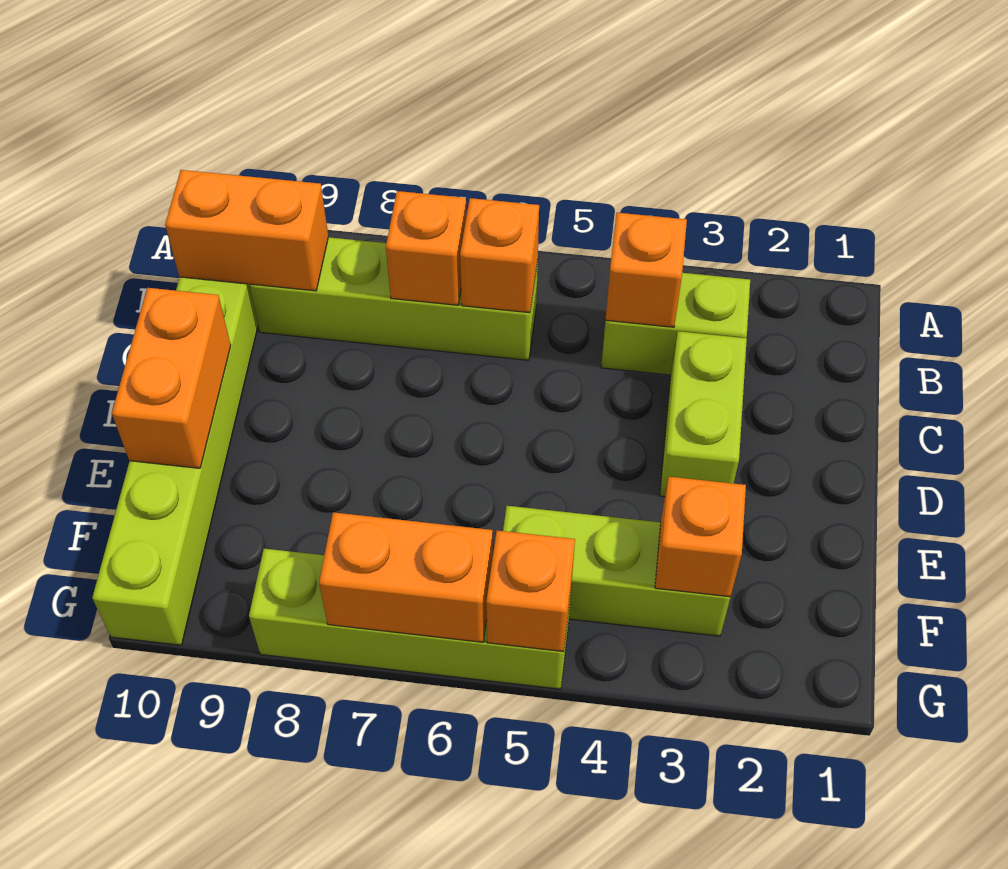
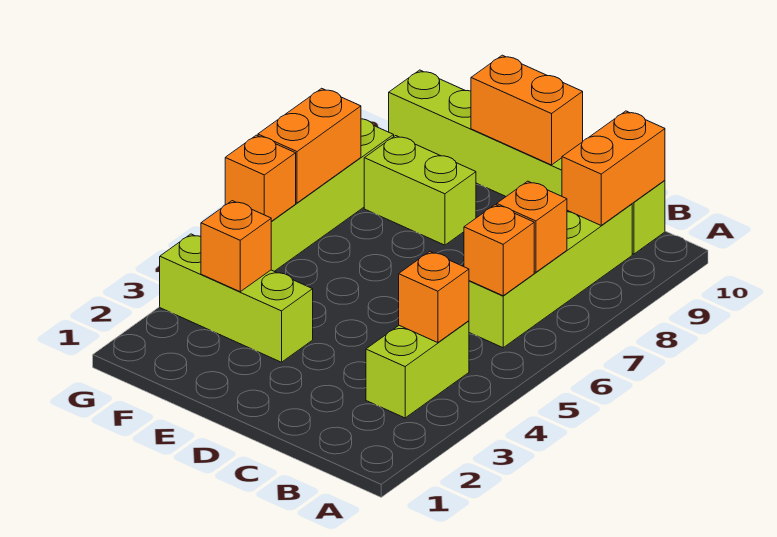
lime 1x2 brick [660,331,747,497] -> lime 1x2 brick moved to [364,136,476,245]
lime 1x3 brick [503,506,730,636] -> lime 1x3 brick turned to [160,234,313,362]

